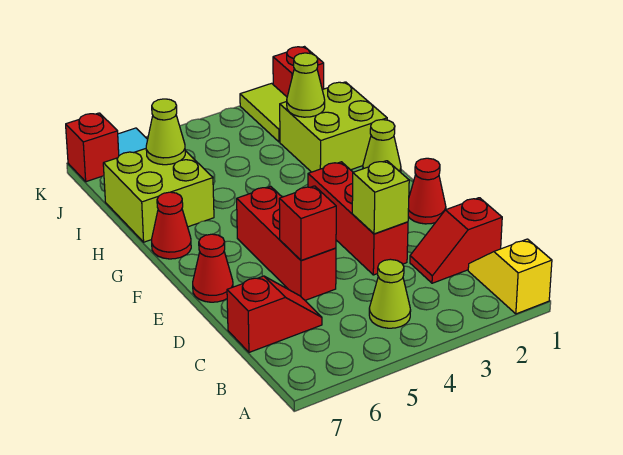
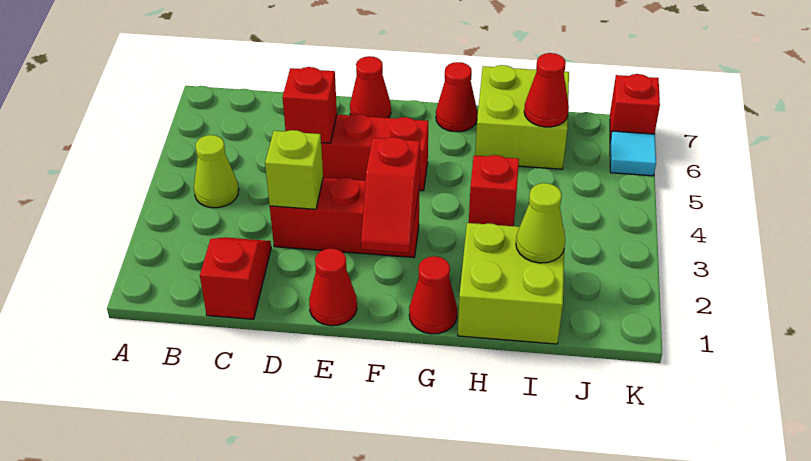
yellow 1x2 slope [468,239,552,314] -> none
red 1x2 slope [227,276,322,352] -> red 1x2 slope moved to [361,137,420,253]
lime 1x1 cone [363,120,401,172] -> red 1x1 cone [409,256,457,334]
lime 1x1 cone [146,99,185,165] -> red 1x1 cone [524,53,569,127]
lime 1x2 tile [240,83,287,142] -> none
red 1x1 brick [273,47,324,97] -> red 1x1 brick moved to [469,155,519,226]

